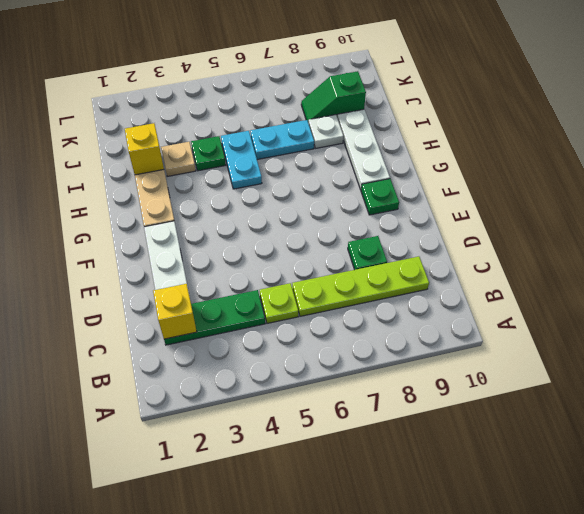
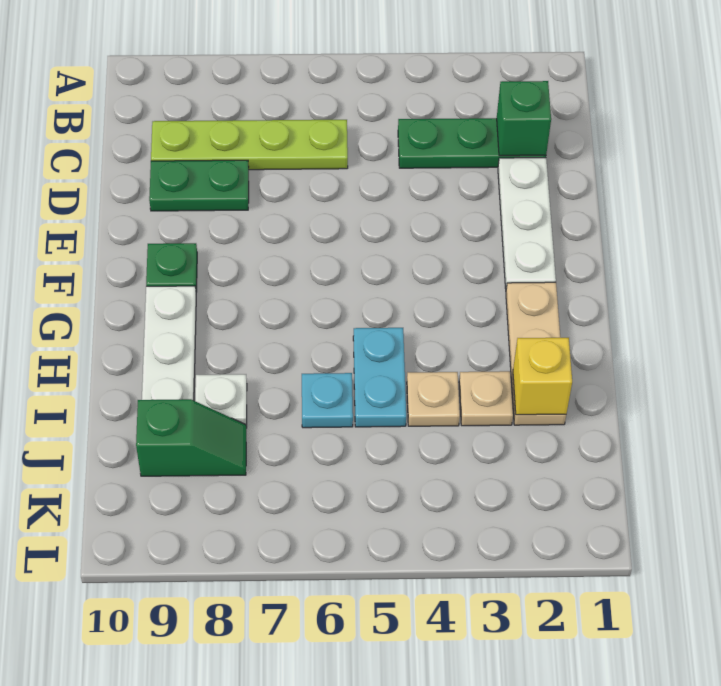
yellow 1x1 brick [153,284,197,339] -> green 1x1 brick [497,81,551,156]
lime 1x1 plate [260,283,298,323] -> none
green 1x1 plate [348,236,387,270] -> green 1x2 plate [149,160,249,211]
green 1x1 plate [191,136,226,171] -> tan 1x1 plate [407,372,460,426]
cyan 1x2 plate [250,120,314,160] -> cyan 1x1 plate [302,373,353,428]

